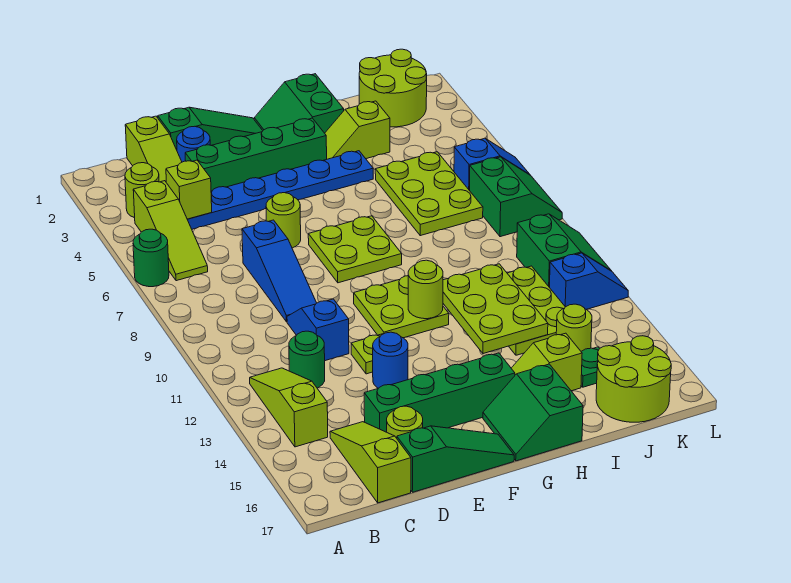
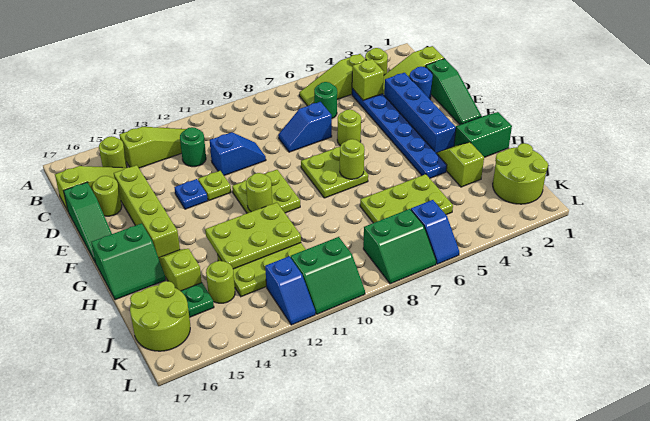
green 1x1 round brick [133,229,169,287] -> green 1x1 round brick moved to [314,82,337,118]
none -> lime 1x1 round brick [99,136,127,168]
green 1x4 brick [185,118,327,191] -> blue 1x4 brick [384,73,456,153]
blue 1x3 slope [242,220,316,322] -> blue 1x2 slope [278,102,332,152]
green 1x4 brick [364,353,515,432] -> lime 1x4 brick [114,165,180,258]
blue 1x1 round brick [373,332,408,388] -> blue 1x1 plate [174,179,208,209]
none -> lime 1x1 round brick [340,139,365,179]
green 2x2 slope [483,364,583,461] -> green 2x2 slope turned to [91,223,166,300]

